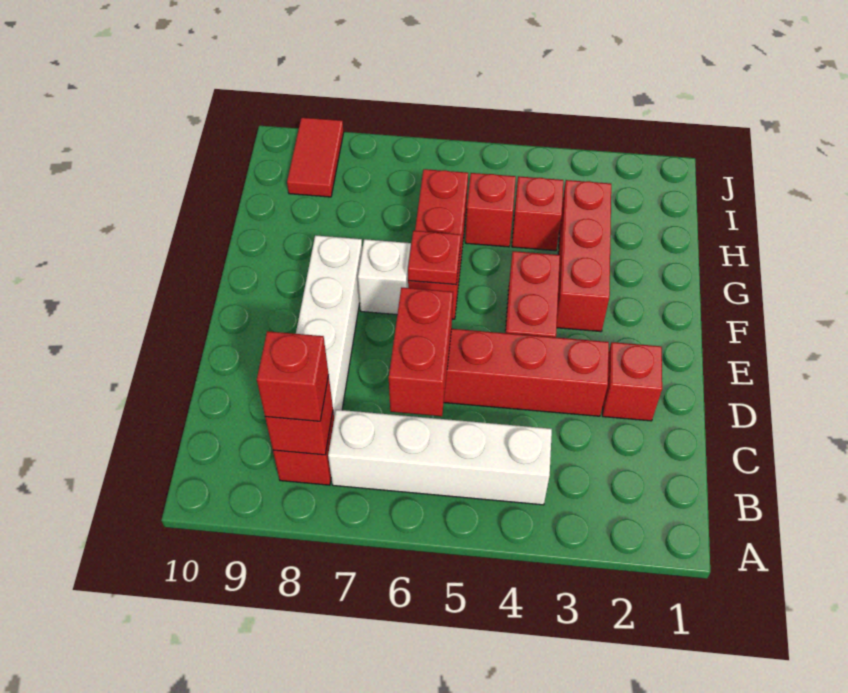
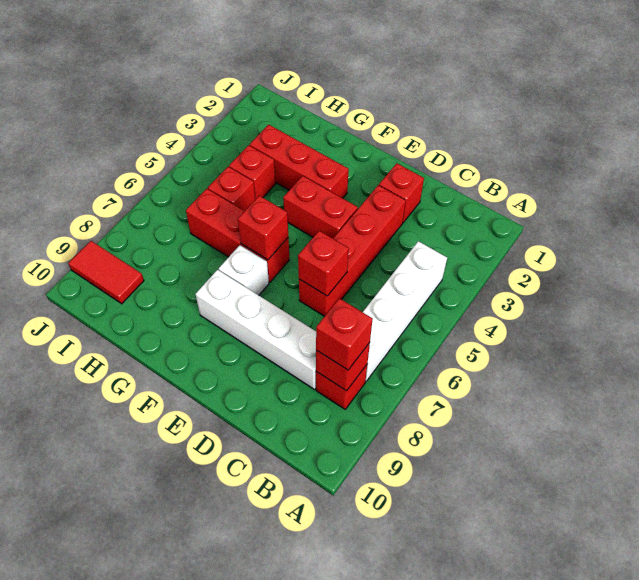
red 1x2 brick [389,288,453,416] -> red 1x1 brick [298,231,349,296]
red 1x1 plate [408,231,461,284] -> red 1x1 brick [238,196,288,260]

